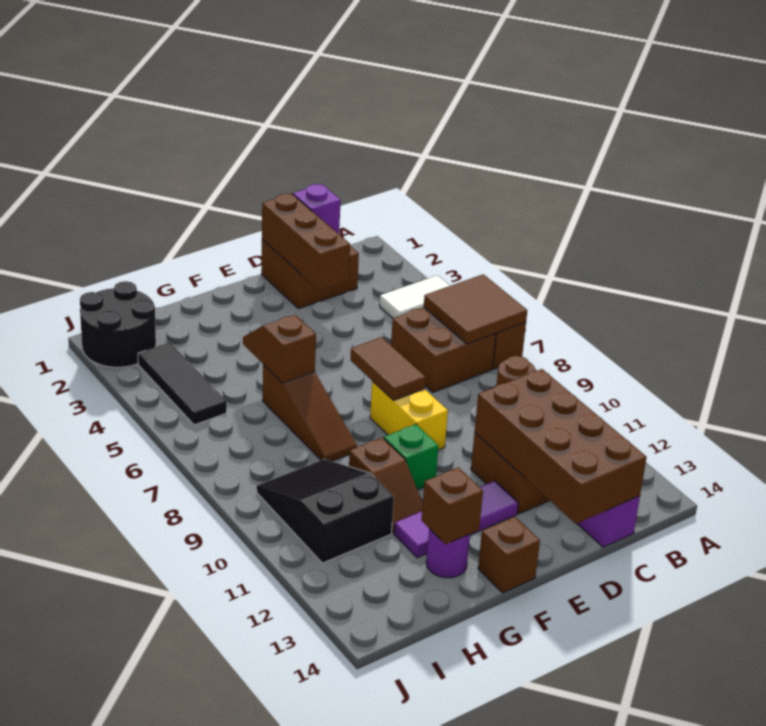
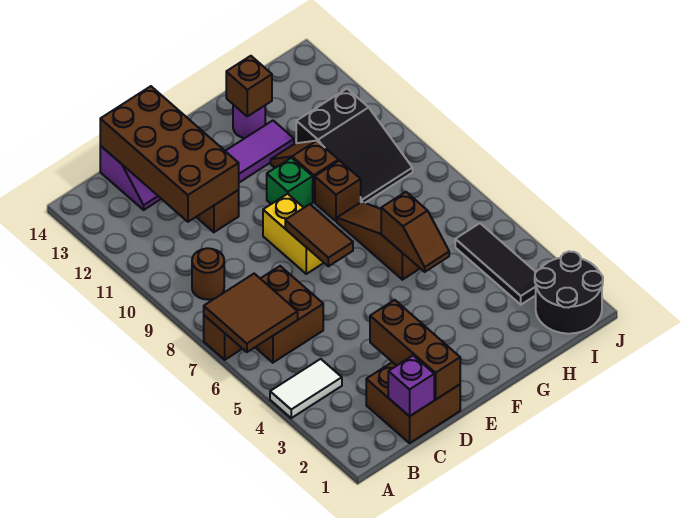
brown 1x1 brick [478,517,540,593] -> brown 1x1 brick moved to [315,161,361,221]

